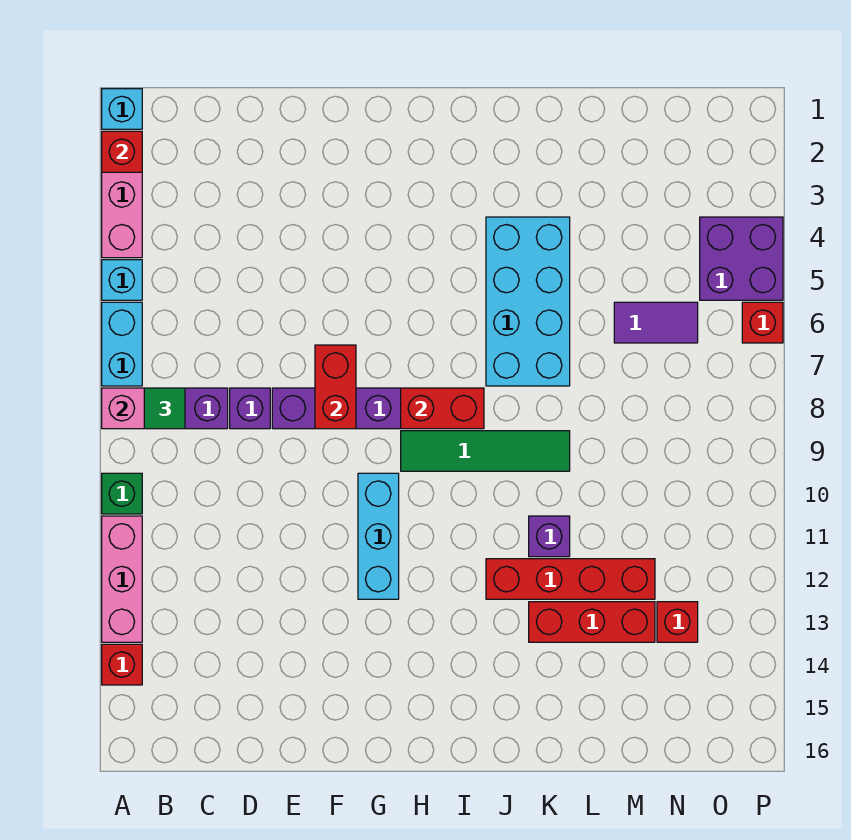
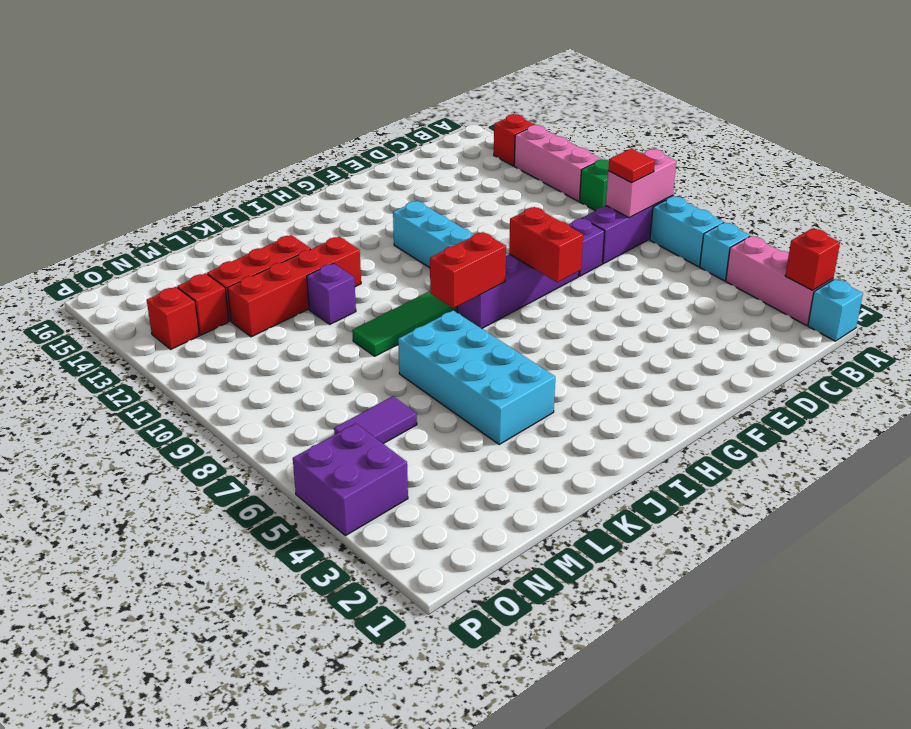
green 1x1 tile [144,388,185,429] -> red 1x1 tile [608,149,655,183]
red 1x1 brick [742,302,783,343] -> red 1x1 brick moved to [147,287,199,349]

